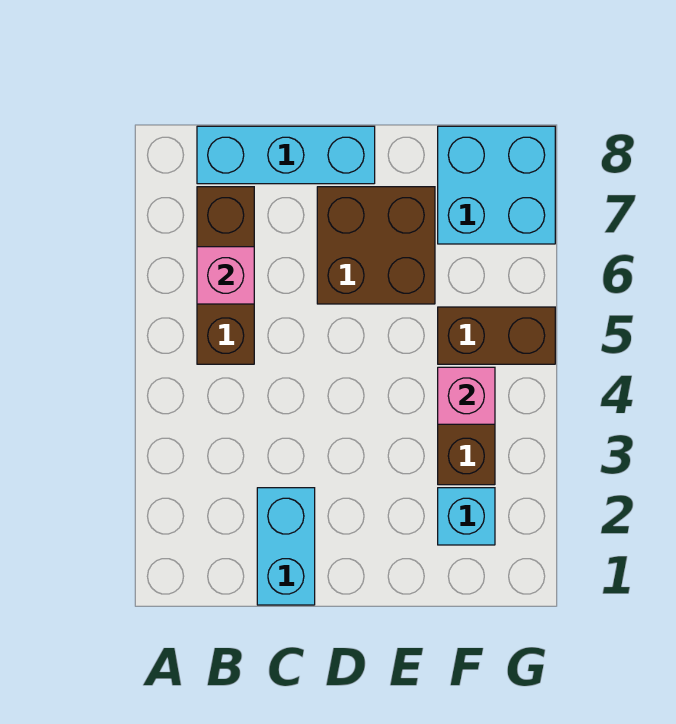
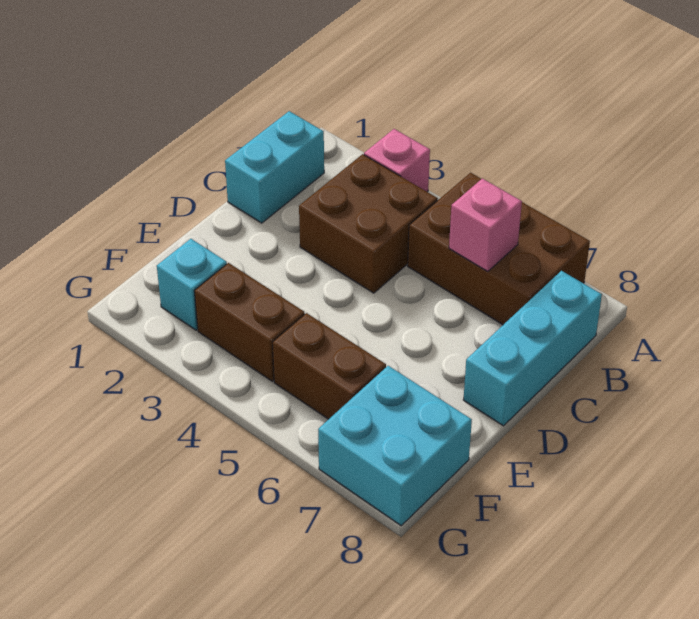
brown 1x3 brick [197,187,254,364] -> brown 2x3 brick [408,173,590,325]
cyan 1x2 brick [257,488,315,605] -> cyan 1x2 brick turned to [225,111,324,223]
brown 2x2 brick [317,187,435,304] -> brown 2x2 brick moved to [299,154,438,293]
pink 1x1 brick [438,367,495,424] -> pink 1x1 brick moved to [364,129,430,192]
brown 1x2 brick [438,307,555,364] -> brown 1x2 brick turned to [273,313,386,419]

